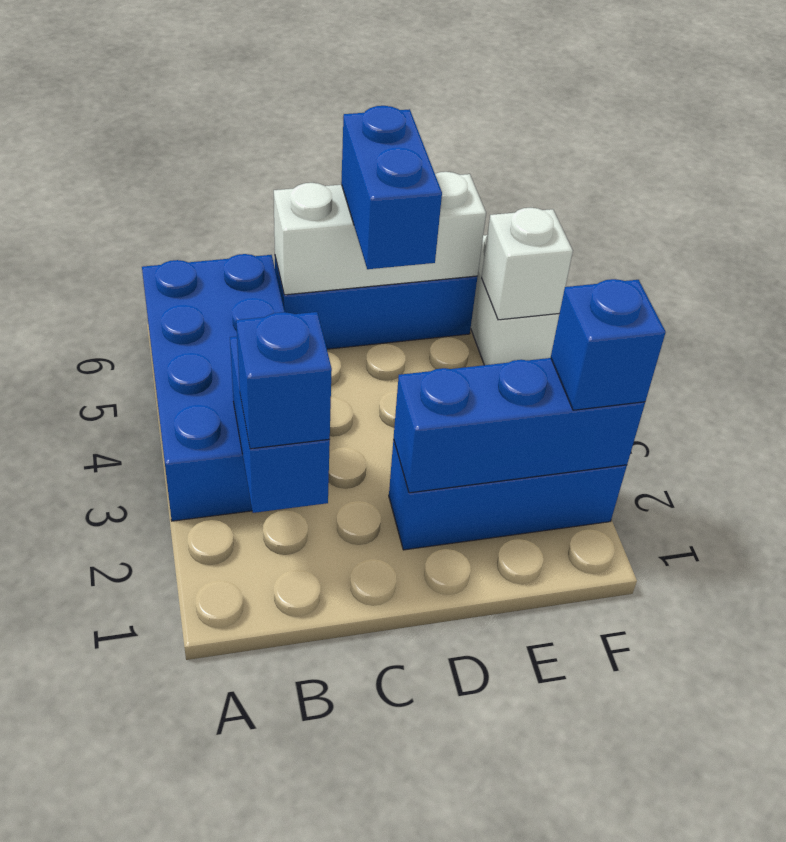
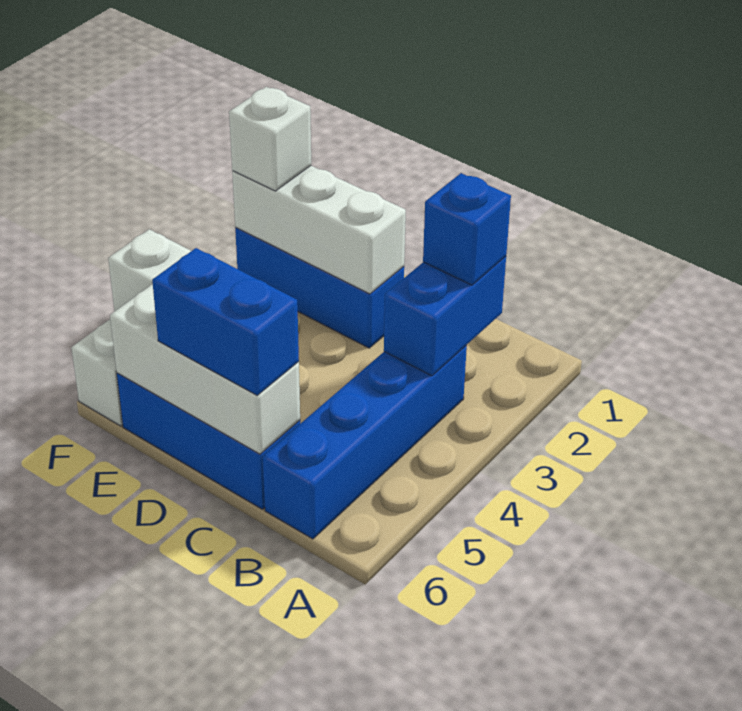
blue 2x4 brick [142,254,284,521] -> blue 1x4 brick [263,345,467,539]
blue 1x3 brick [394,358,645,493] -> white 1x3 brick [232,166,406,294]
blue 1x2 brick [341,106,442,269] -> blue 1x2 brick turned to [152,248,299,395]
blue 1x1 brick [551,279,666,410] -> white 1x1 brick [229,87,311,191]

